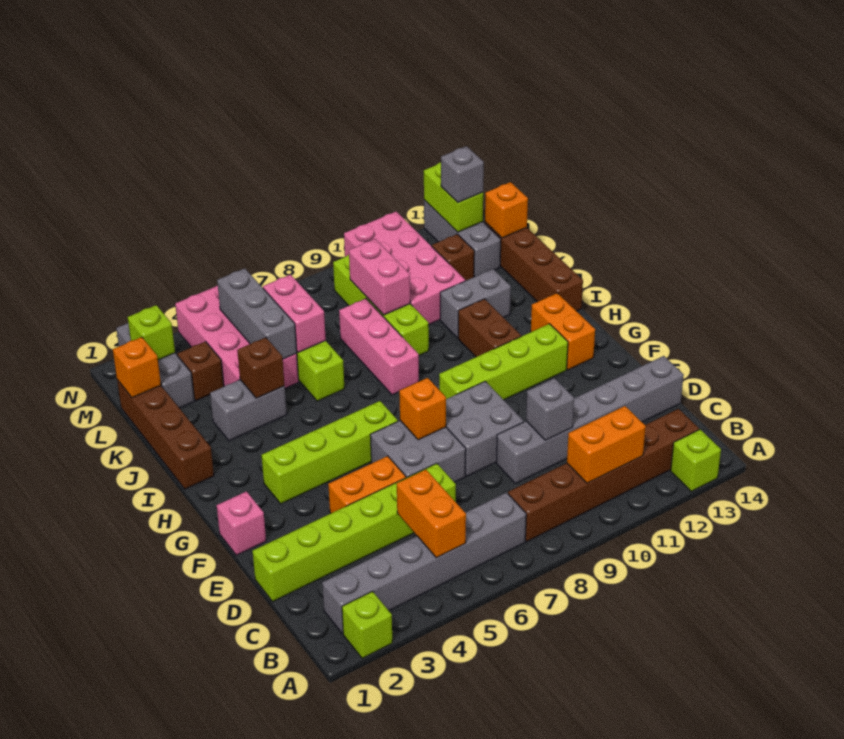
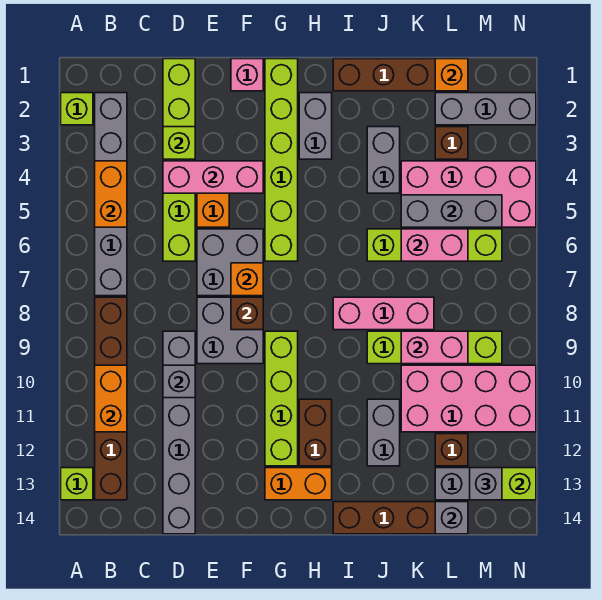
orange 1x2 brick [397,470,466,558] -> orange 1x2 brick turned to [95,161,127,227]
none -> pink 1x3 brick [163,161,263,193]
lime 1x4 brick [261,401,398,504] -> lime 1x6 brick [265,59,298,261]
none -> grey 1x2 brick [299,93,332,159]
brown 1x2 brick [458,299,521,357] -> brown 1x2 brick turned to [299,399,332,466]
brown 1x1 brick [237,338,285,398] -> brown 1x1 brick moved to [231,297,263,330]
orange 1x1 brick [485,182,528,238] -> grey 1x1 brick [435,502,468,534]
lime 1x1 brick [128,305,175,360] -> lime 1x1 brick moved to [163,127,195,159]

